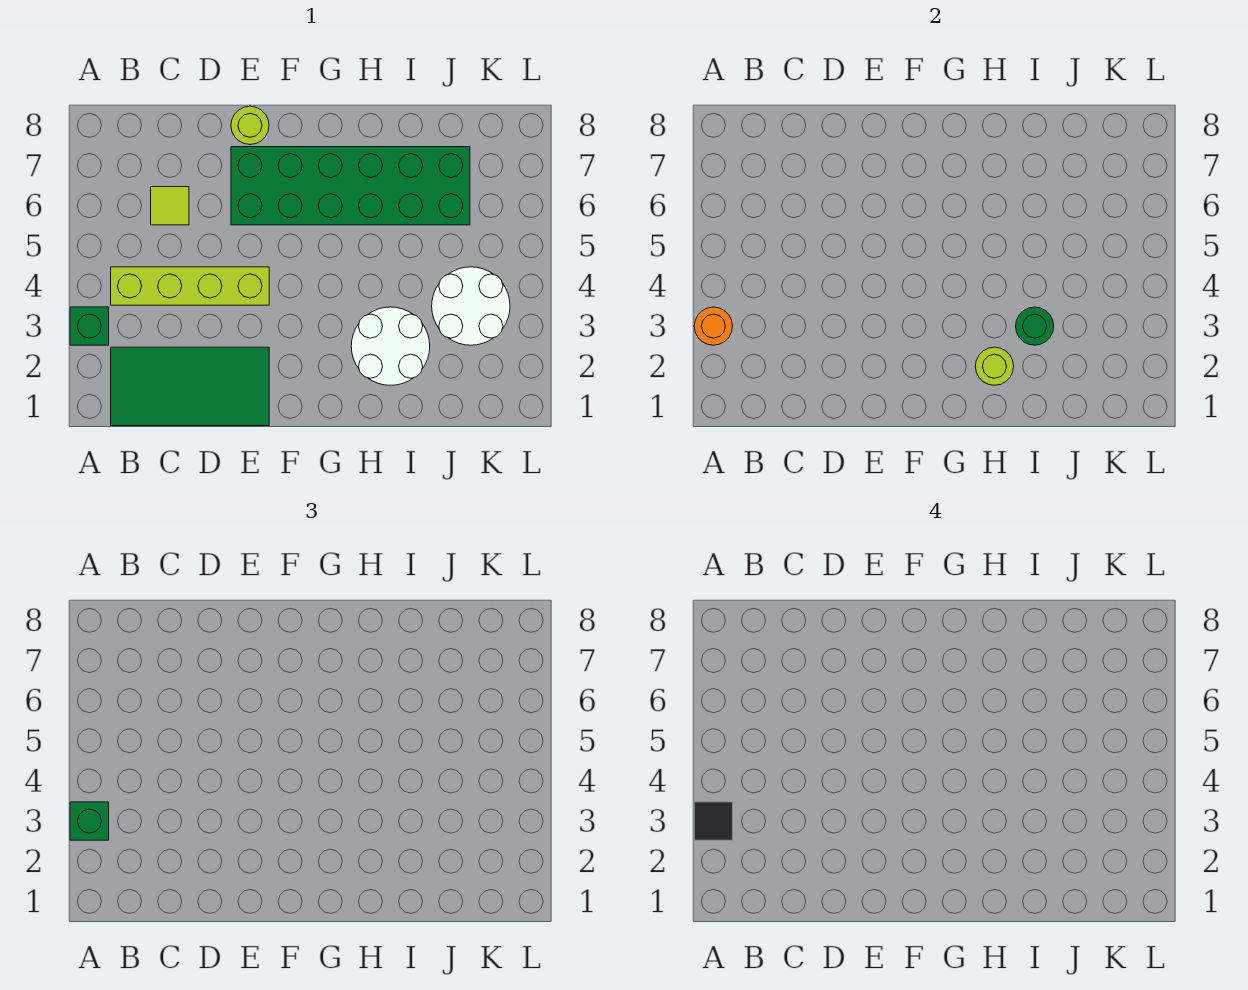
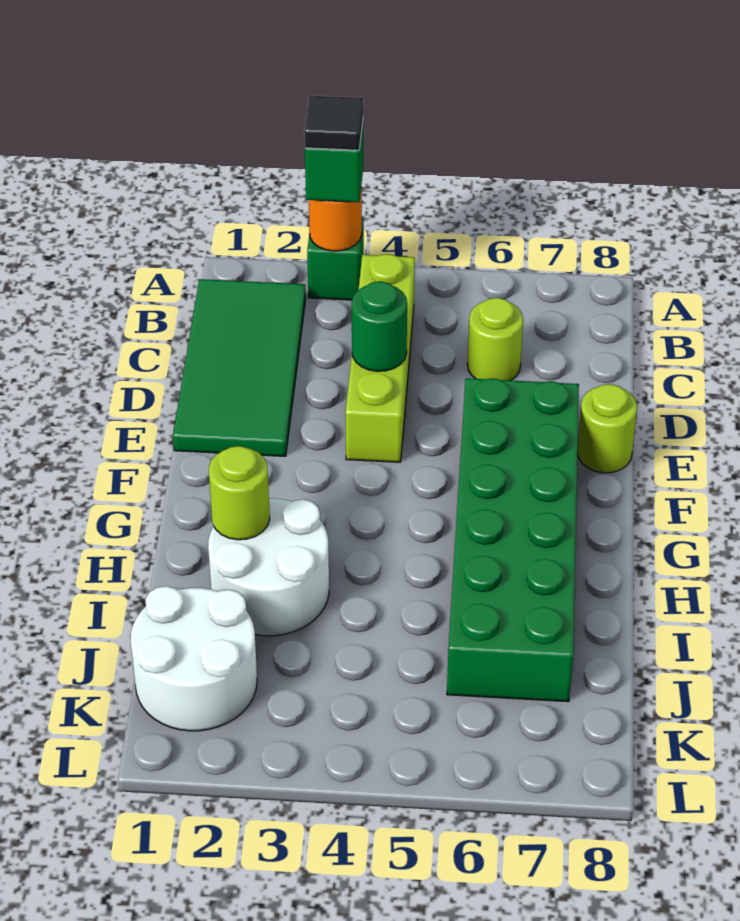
lime 1x1 tile [151,187,189,225] -> lime 1x1 round brick [467,298,523,381]
green 1x1 round brick [1016,307,1054,345] -> green 1x1 round brick moved to [352,281,407,371]
white 2x2 round brick [432,267,510,345] -> white 2x2 round brick moved to [131,586,257,731]

